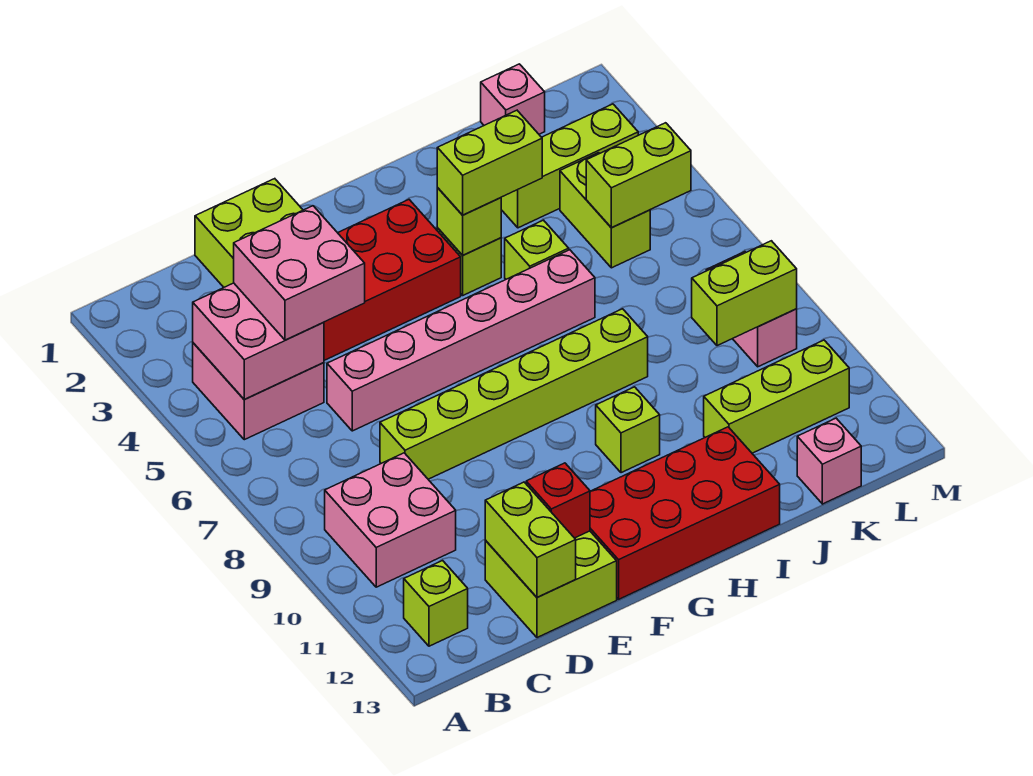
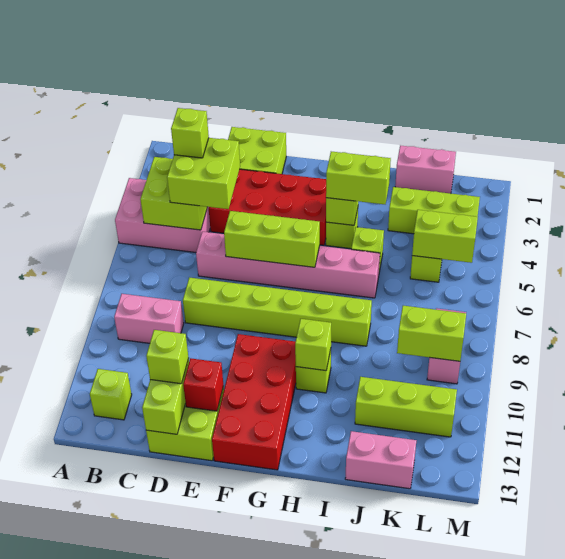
pink 2x2 brick [193,343,324,440] -> pink 2x3 brick [115,178,210,252]
pink 2x2 brick [193,283,324,400] -> lime 2x2 brick [140,157,207,230]
pink 2x2 brick [325,453,456,587] -> pink 1x2 brick [114,294,184,343]
pink 2x2 brick [234,206,365,340] -> lime 2x2 brick [167,138,240,209]
none -> lime 1x1 brick [171,108,209,158]
none -> lime 1x1 brick [146,330,189,384]
none -> lime 1x3 brick [224,211,320,267]
red 2x4 brick [590,427,780,599] -> red 2x4 brick turned to [212,334,296,470]
none -> lime 1x1 brick [295,319,331,371]
pink 1x1 brick [481,64,545,134] -> pink 1x2 brick [395,145,456,193]
pink 1x1 brick [797,418,861,504] -> pink 1x2 brick [345,431,416,489]

